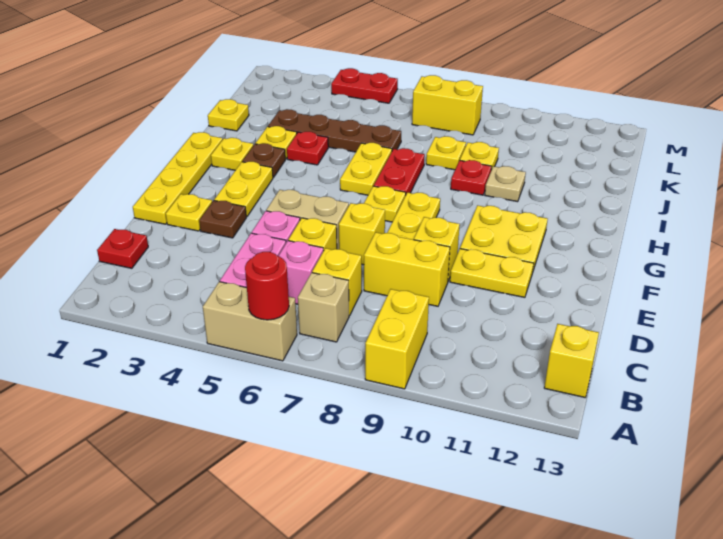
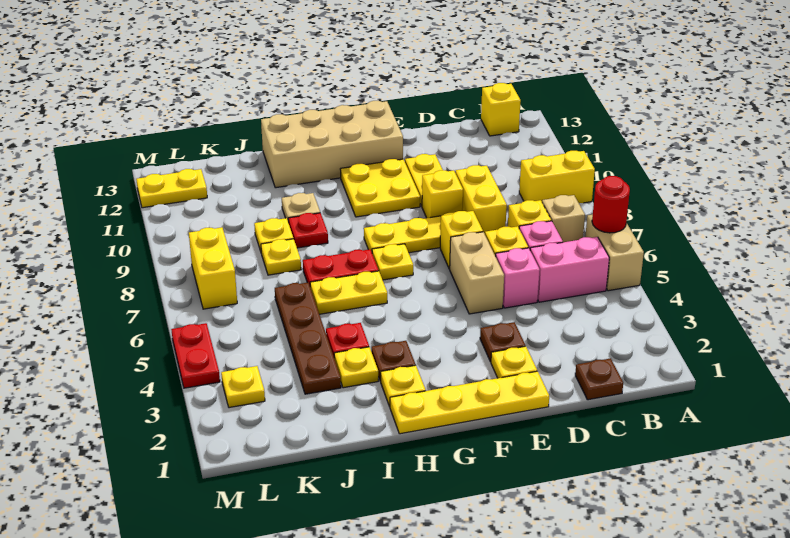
red 1x1 plate [97,229,148,268] -> brown 1x1 plate [575,358,623,400]
yellow 1x2 plate [214,162,273,217] -> yellow 1x2 plate moved to [136,169,207,208]
none -> tan 2x4 brick [261,101,403,188]
yellow 1x1 plate [208,99,249,131] -> yellow 1x1 plate moved to [221,366,265,408]

